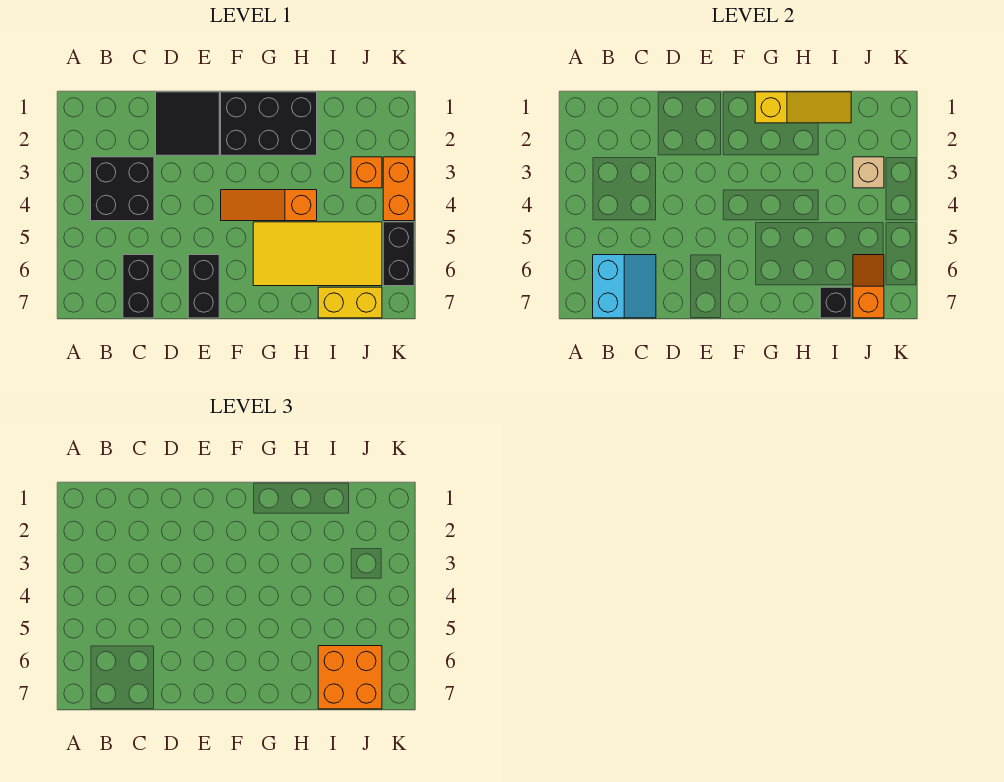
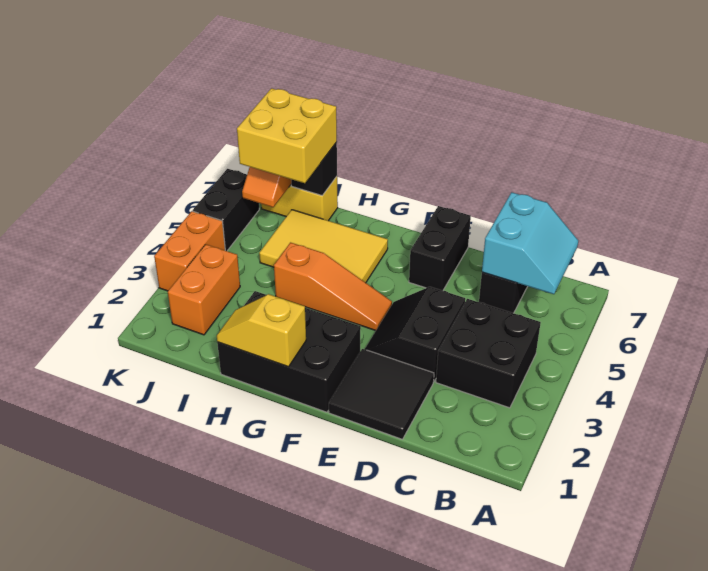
cyan 2x2 slope [593,255,656,318] -> cyan 2x2 slope turned to [482,192,578,294]
none -> black 2x2 slope [365,287,465,381]
yellow 1x3 slope [755,92,851,123] -> yellow 1x2 slope [217,294,306,367]
yellow 2x4 tile [253,222,382,286] -> yellow 2x3 tile [259,210,388,283]
orange 2x2 brick [318,646,382,709] -> yellow 2x2 brick [237,88,337,183]
orange 1x1 brick [351,157,382,188] -> orange 1x2 brick [168,244,240,335]
tan 1x1 brick [853,157,884,188] -> none

